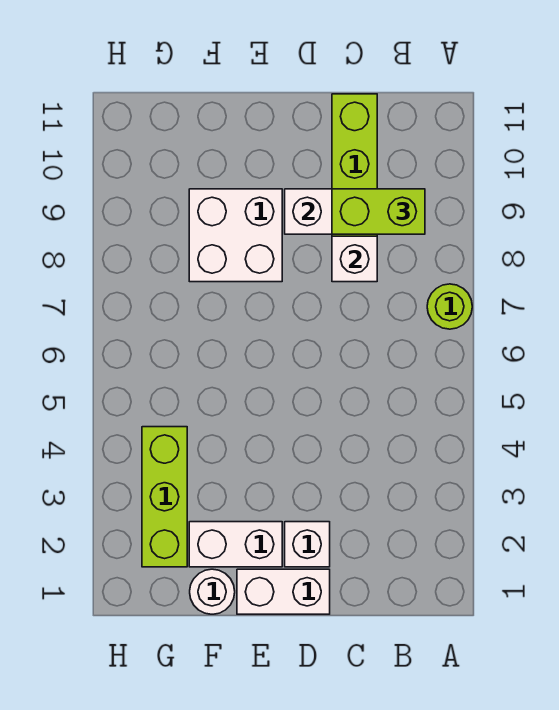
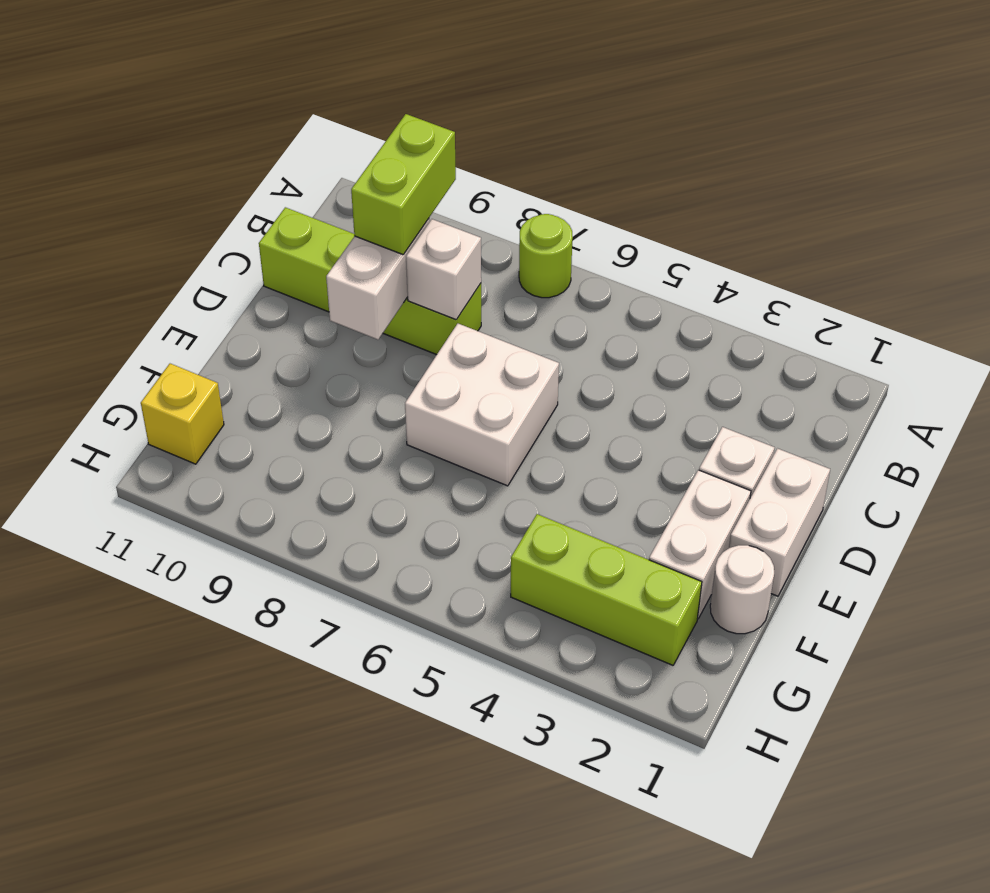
white 2x2 brick [189,189,282,282] -> white 2x2 brick moved to [405,324,559,486]
none -> yellow 1x1 brick [141,364,224,464]

